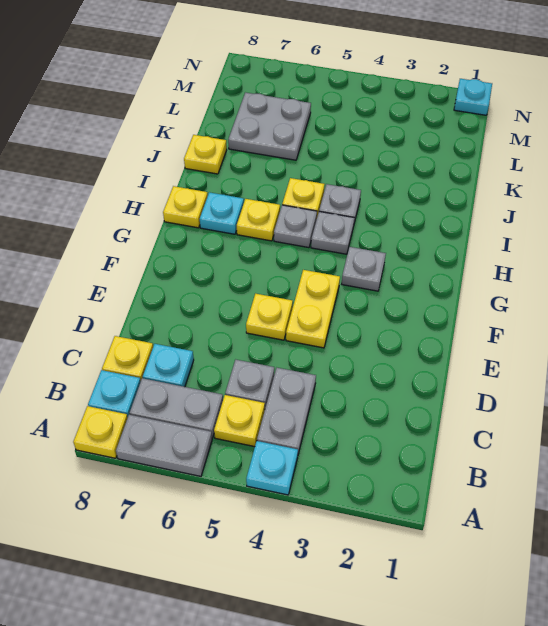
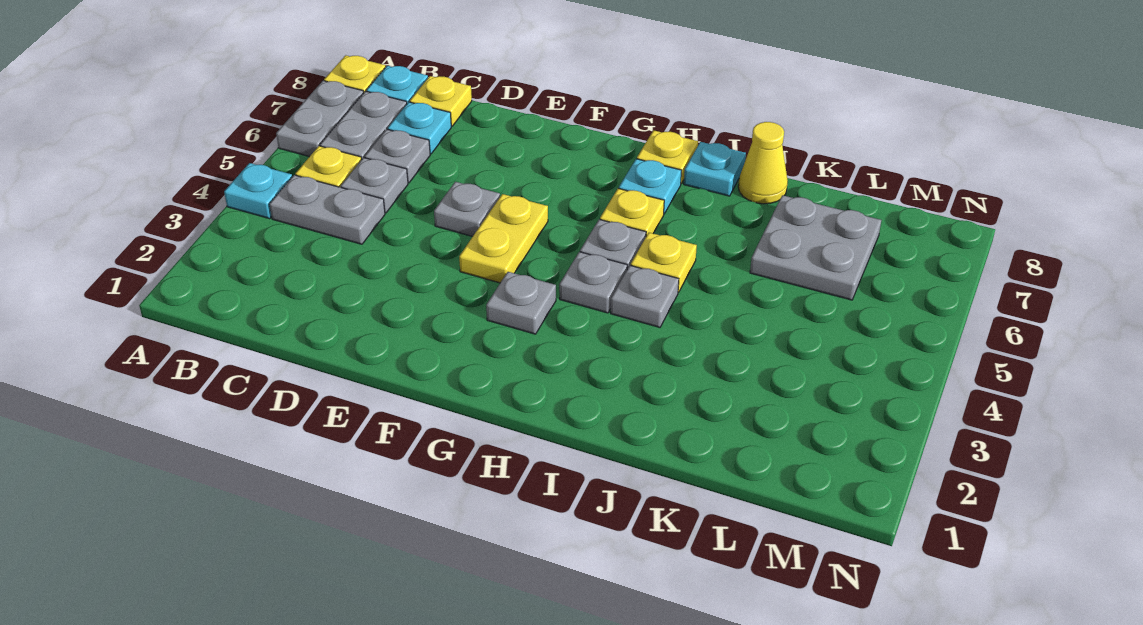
none -> grey 1x1 plate [365,129,430,183]
yellow 1x2 plate [286,270,340,348] -> yellow 1x2 plate turned to [459,194,548,283]
yellow 1x1 plate [246,294,293,340] -> grey 1x1 plate [434,182,500,236]
yellow 1x1 plate [184,135,227,174] -> yellow 1x1 cone [738,122,788,204]
cyan 1x1 plate [454,79,492,115] -> cyan 1x1 plate moved to [684,142,746,196]

